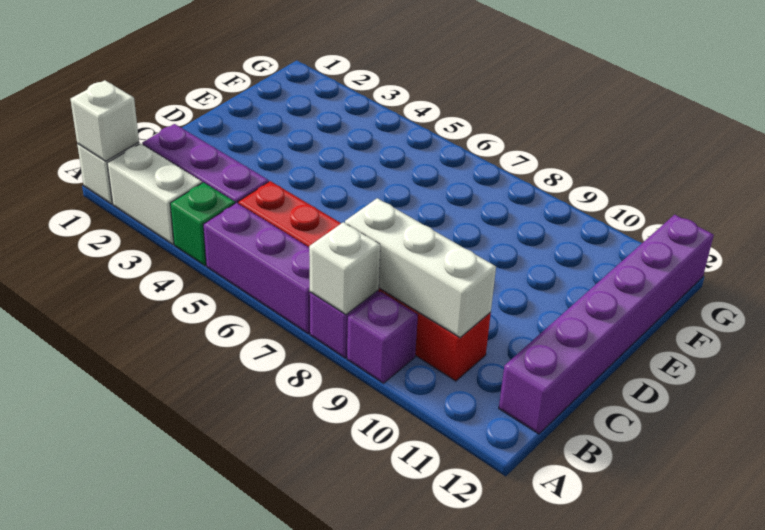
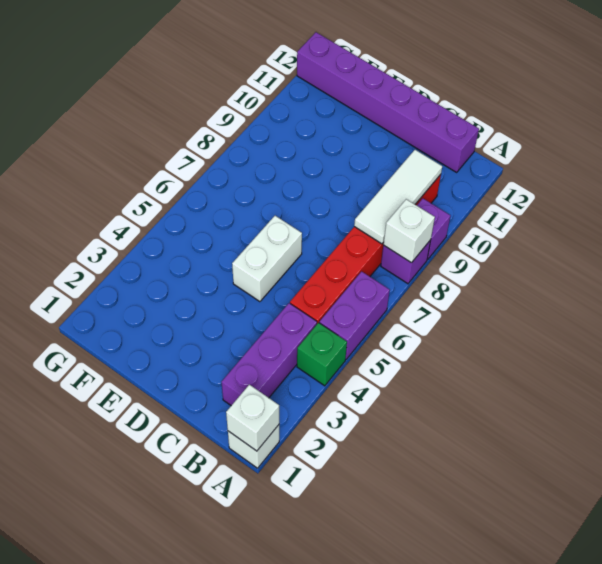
white 1x2 brick [107,144,202,244] -> white 1x2 brick moved to [232,216,302,302]
purple 1x3 brick [203,203,310,334] -> purple 1x2 brick [319,271,390,359]
white 1x3 brick [345,198,496,338] -> white 1x3 tile [354,150,442,244]

